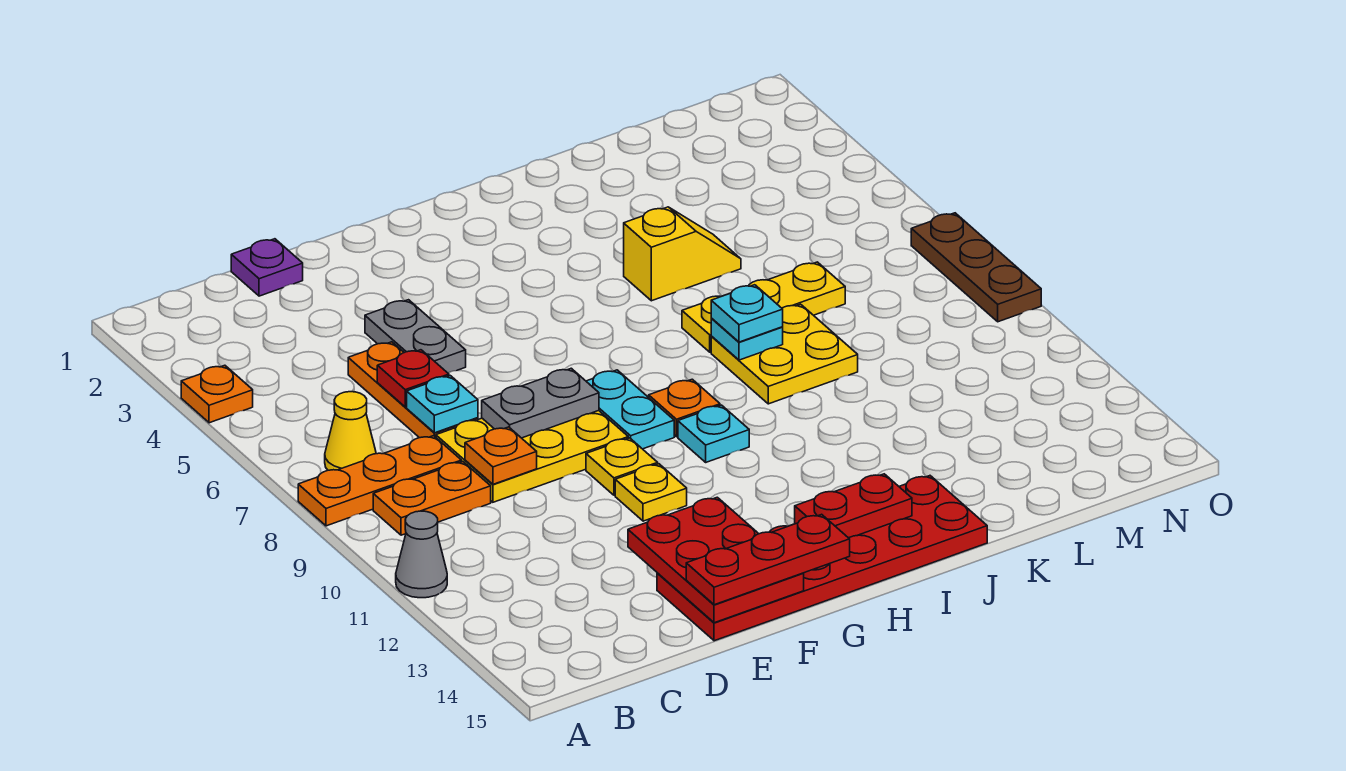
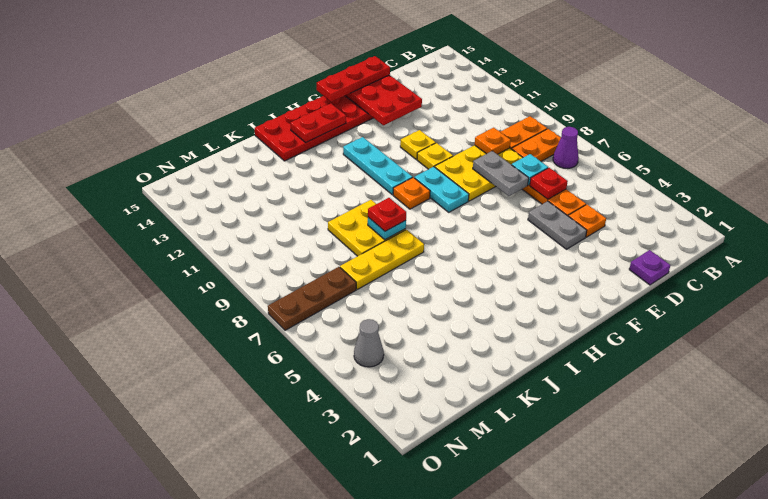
orange 1x1 plate [181,365,253,423] -> orange 1x1 plate moved to [568,205,606,237]
orange 1x3 plate [298,436,461,526] -> orange 1x2 plate [512,129,561,161]
grey 1x1 cone [396,511,447,598] -> grey 1x1 cone moved to [354,319,384,367]
yellow 1x1 cone [325,392,376,470] -> purple 1x1 cone [553,127,579,168]
grey 1x2 plate [482,368,599,438] -> grey 1x2 plate turned to [473,151,529,196]
cyan 1x1 plate [678,405,749,462] -> cyan 1x3 plate [343,137,413,195]
yellow 1x2 slope [624,207,741,301] -> none
cyan 1x1 plate [711,285,783,342] -> red 1x1 plate [368,198,406,231]
brown 1x3 plate [911,213,1041,322] -> brown 1x3 plate turned to [268,267,356,330]

